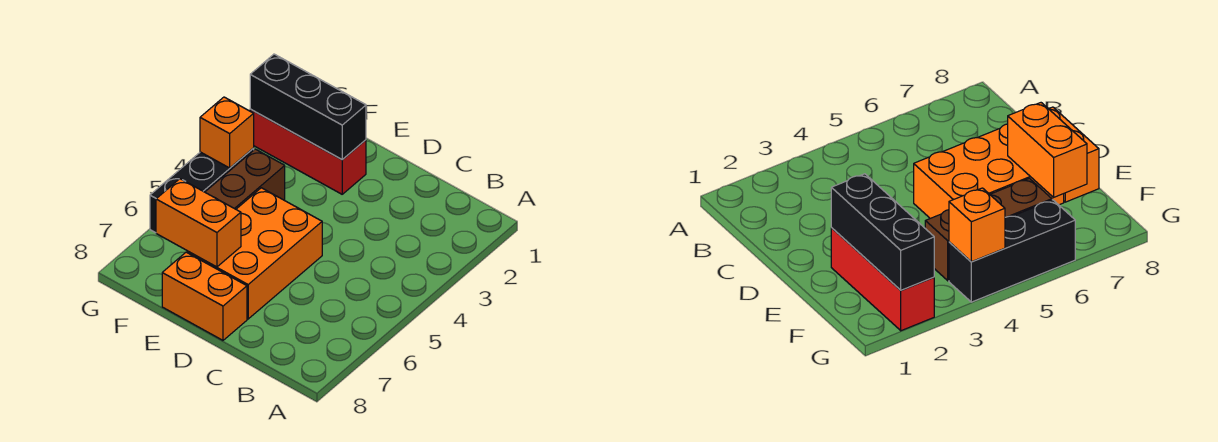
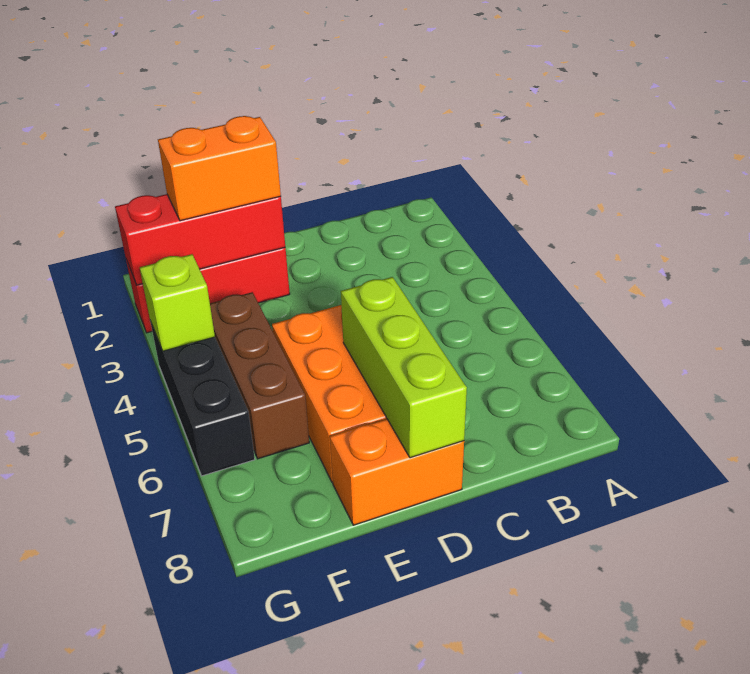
none -> lime 1x3 brick [341,277,467,458]
black 1x3 brick [250,54,366,160] -> red 1x3 brick [115,194,285,285]
orange 1x2 brick [156,179,241,267] -> orange 1x2 brick moved to [158,116,281,221]
orange 1x1 brick [200,97,254,168] -> lime 1x1 brick [140,254,215,351]

